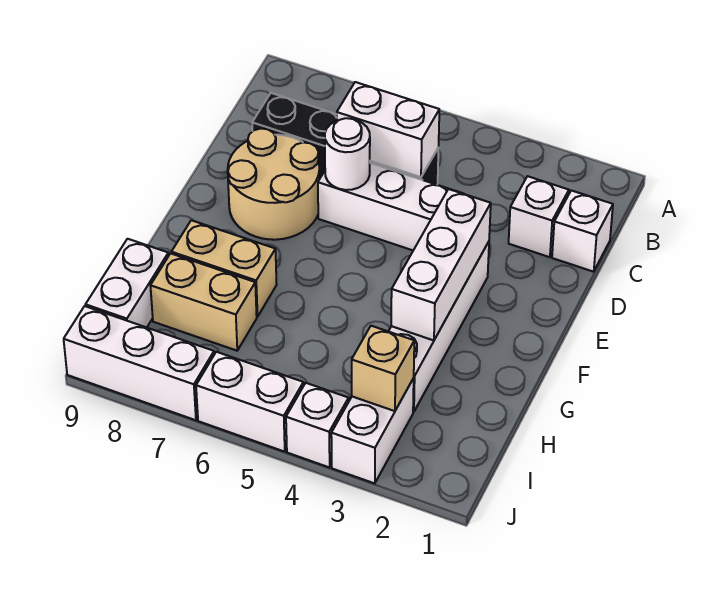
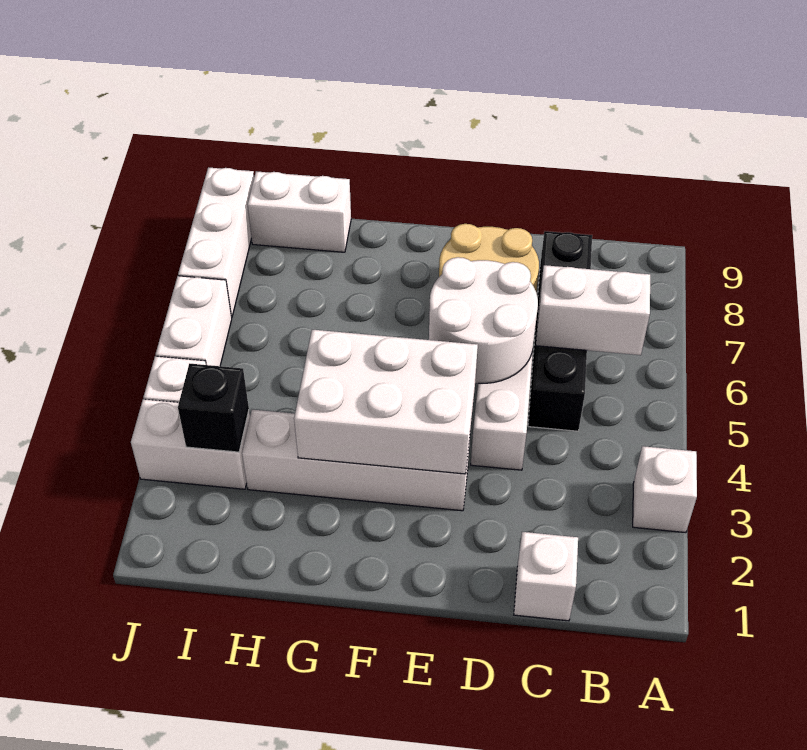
white 1x1 brick [509,176,569,257] -> white 1x1 brick moved to [633,446,697,533]
white 1x2 brick [337,82,439,177] -> white 1x2 brick turned to [536,265,650,355]
white 1x1 round brick [325,118,370,190] -> white 2x2 round brick [429,257,538,383]
white 1x3 brick [391,189,491,340] -> white 2x3 brick [294,330,478,474]
tan 1x2 brick [171,220,277,317] -> none
tan 1x2 brick [150,253,257,351] -> none
tan 1x1 brick [352,326,414,411] -> black 1x1 brick [178,364,249,452]

